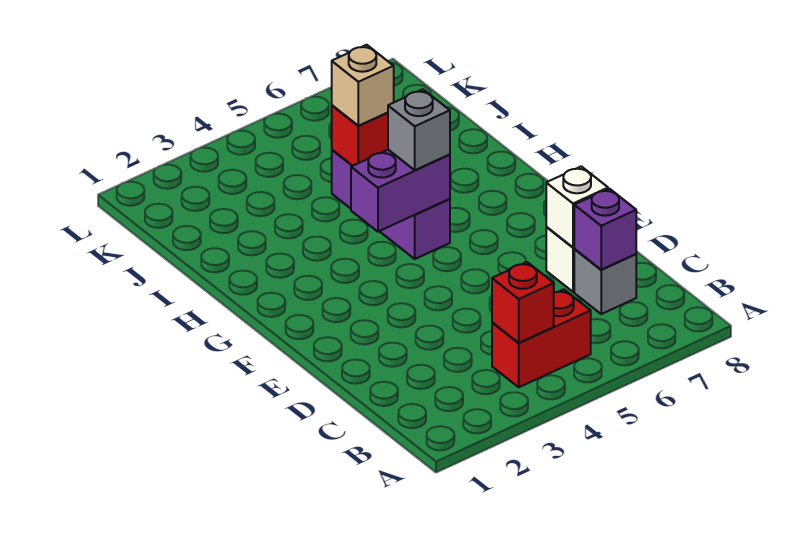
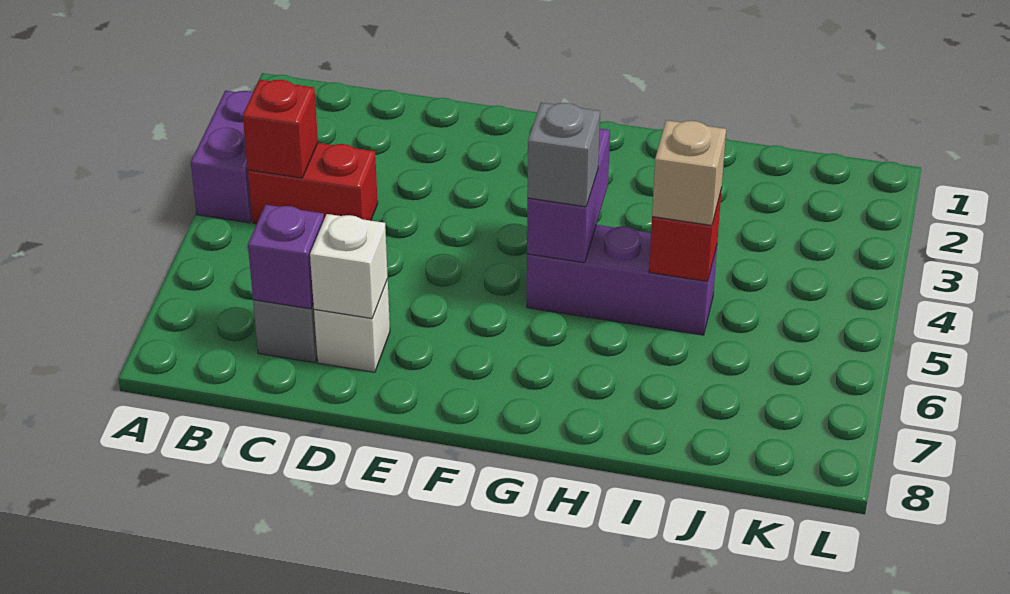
none -> purple 1x2 brick [191,91,253,223]
red 1x2 brick [492,289,591,387] -> red 1x2 brick turned to [248,143,378,224]

